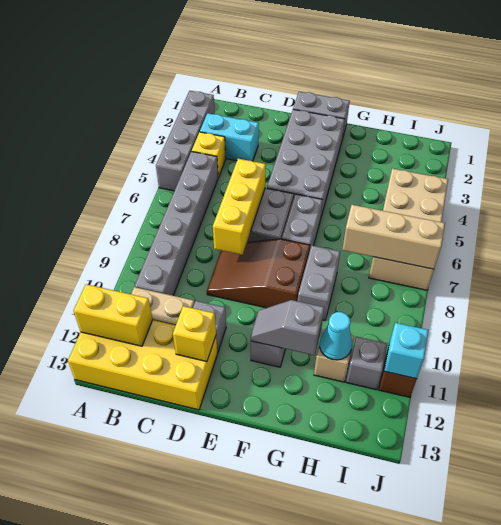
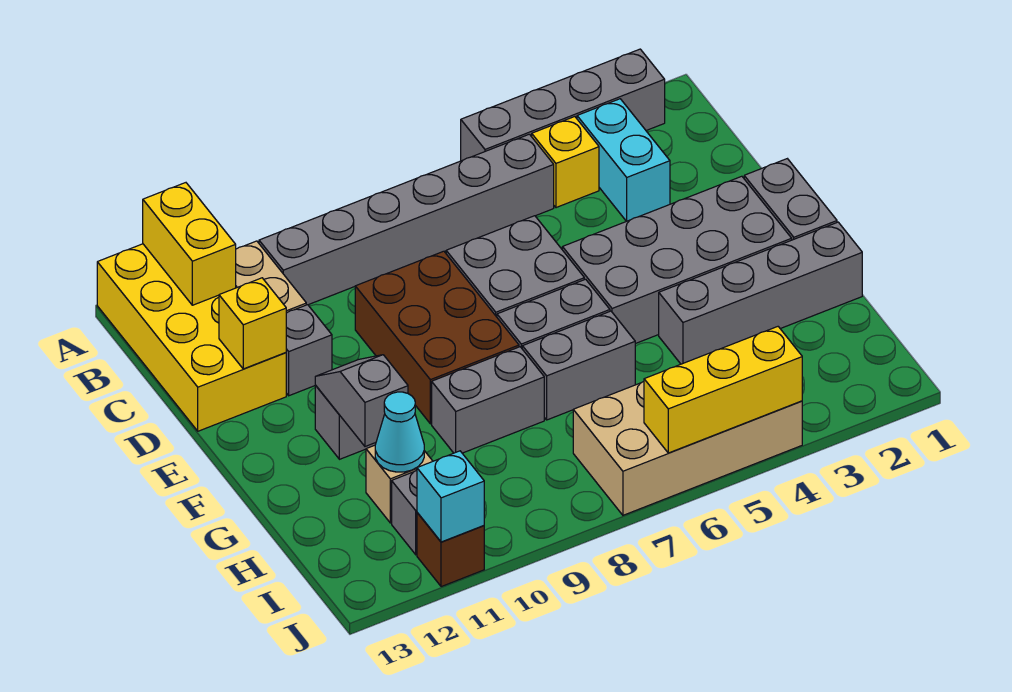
yellow 1x3 brick [213,159,266,255] -> yellow 1x3 brick moved to [644,327,802,453]
brown 2x3 slope [207,239,310,308] -> brown 2x3 brick [355,251,519,424]
none -> grey 1x4 brick [659,222,862,364]
none -> grey 1x2 brick [522,311,635,420]
tan 1x3 brick [342,205,445,269] -> none

